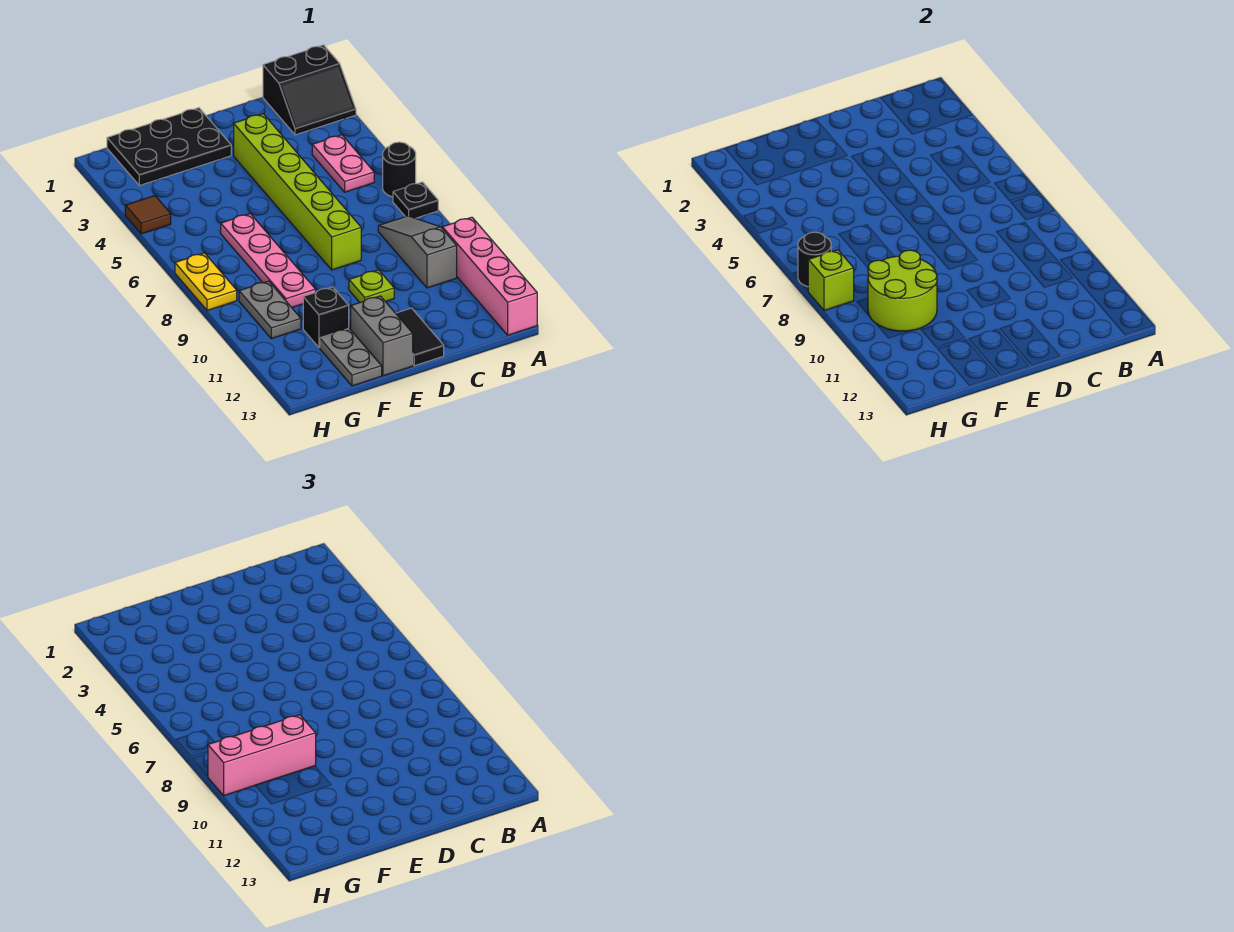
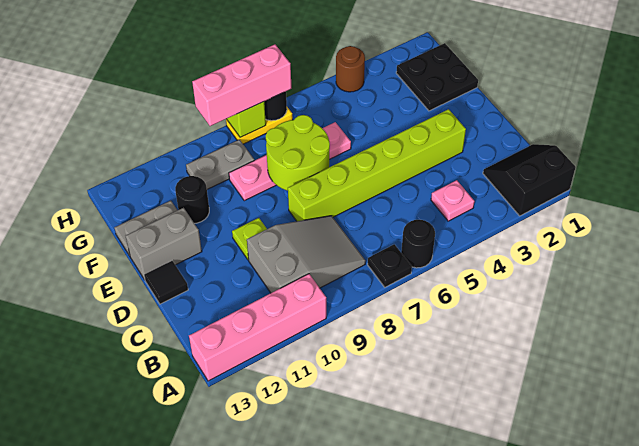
black 2x2 slope [263,45,356,135] -> black 2x2 slope turned to [483,144,575,216]
pink 1x2 plate [312,135,374,192] -> pink 1x1 plate [431,180,474,221]
grey 1x3 slope [378,216,457,288] -> grey 2x3 slope [247,216,366,293]
black 1x2 tile [396,308,444,366] -> black 1x1 tile [144,261,188,304]
black 2x3 plate [107,108,231,186] -> black 2x2 plate [396,43,478,111]
lime 2x2 round brick [868,250,937,331] -> lime 2x2 round brick moved to [266,115,330,191]
pink 1x3 brick [208,715,316,796] -> pink 1x3 brick turned to [192,44,291,126]
black 1x1 brick [303,287,349,348] -> black 1x1 round brick [175,176,209,223]
brown 1x1 tile [125,196,171,234] -> brown 1x1 round brick [336,46,365,92]

